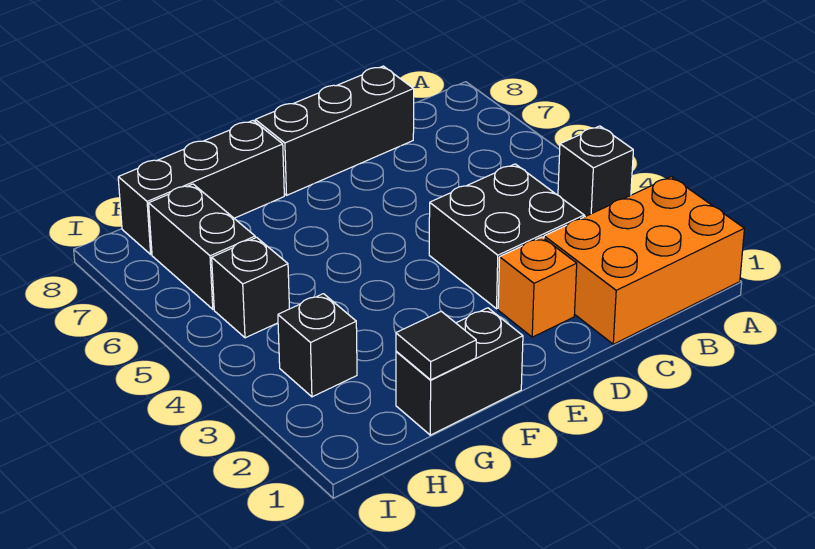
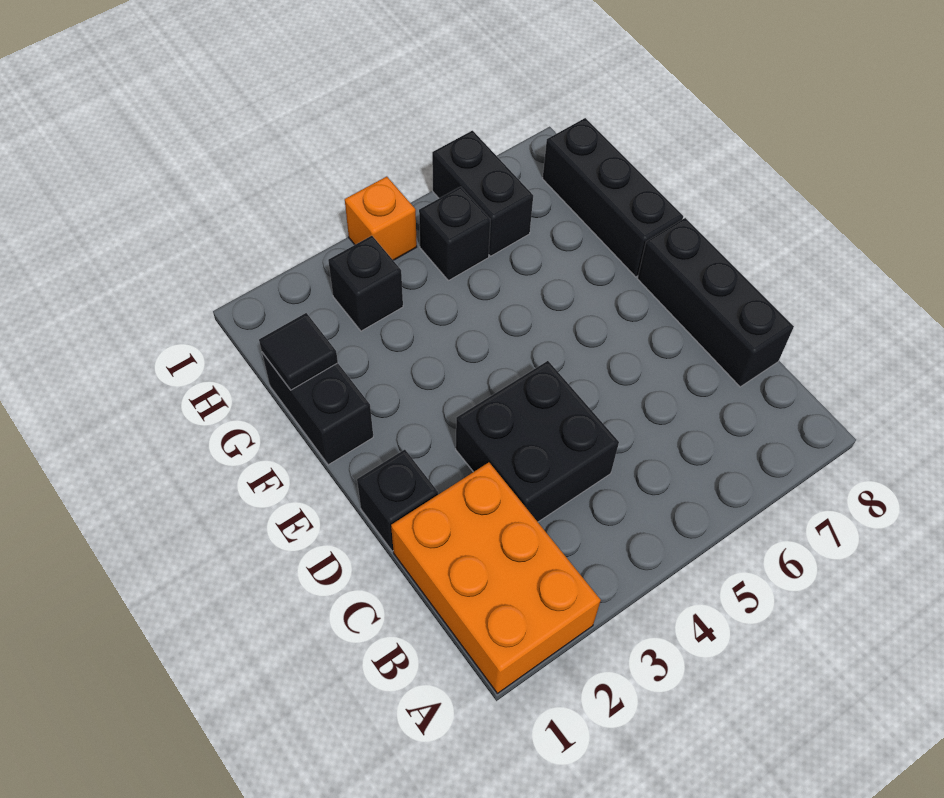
black 1x1 brick [558,126,633,217] -> black 1x1 brick moved to [357,450,438,551]
orange 1x1 brick [498,237,577,337] -> orange 1x1 brick moved to [345,177,417,260]
black 1x2 brick [149,184,255,309] -> black 1x2 brick turned to [432,131,533,256]

